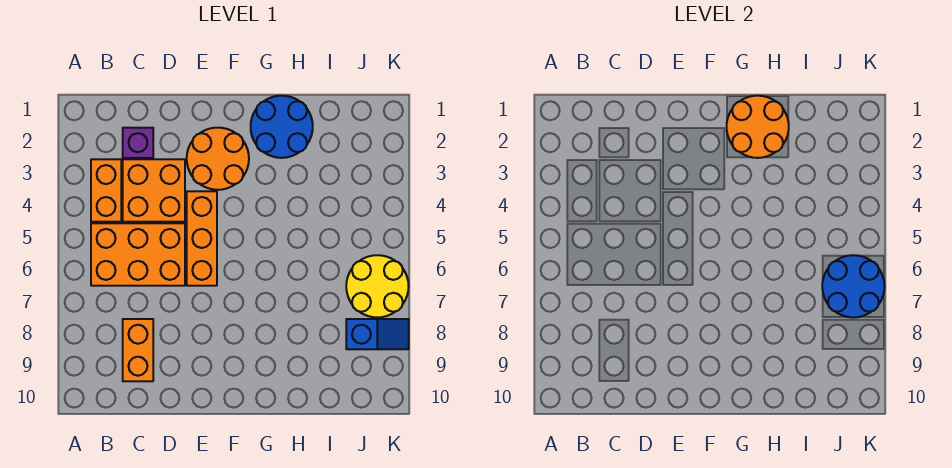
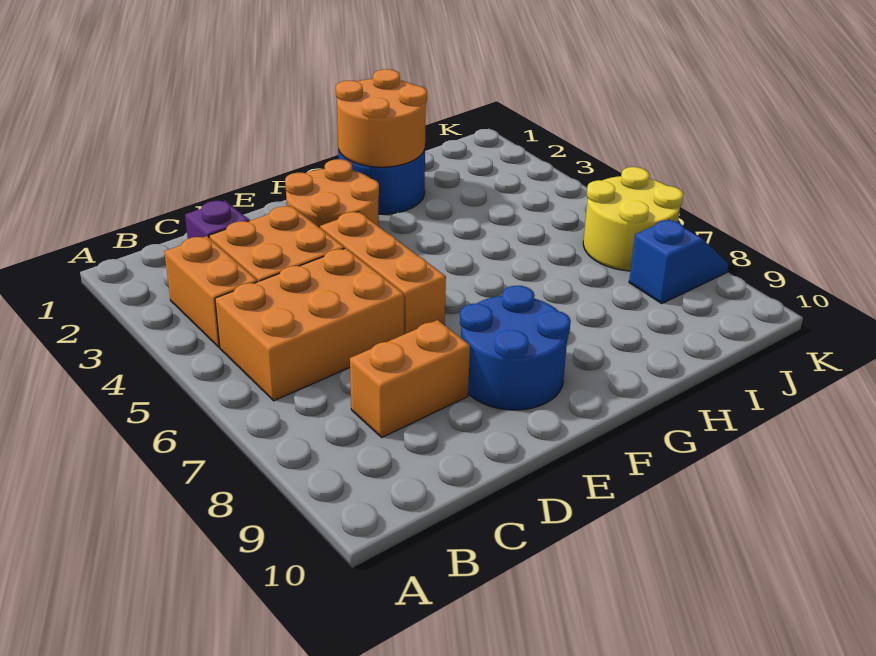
orange 1x2 brick [123,319,153,381] -> orange 1x2 brick turned to [350,320,470,437]
blue 2x2 round brick [822,255,885,318] -> blue 2x2 round brick moved to [460,286,571,410]

